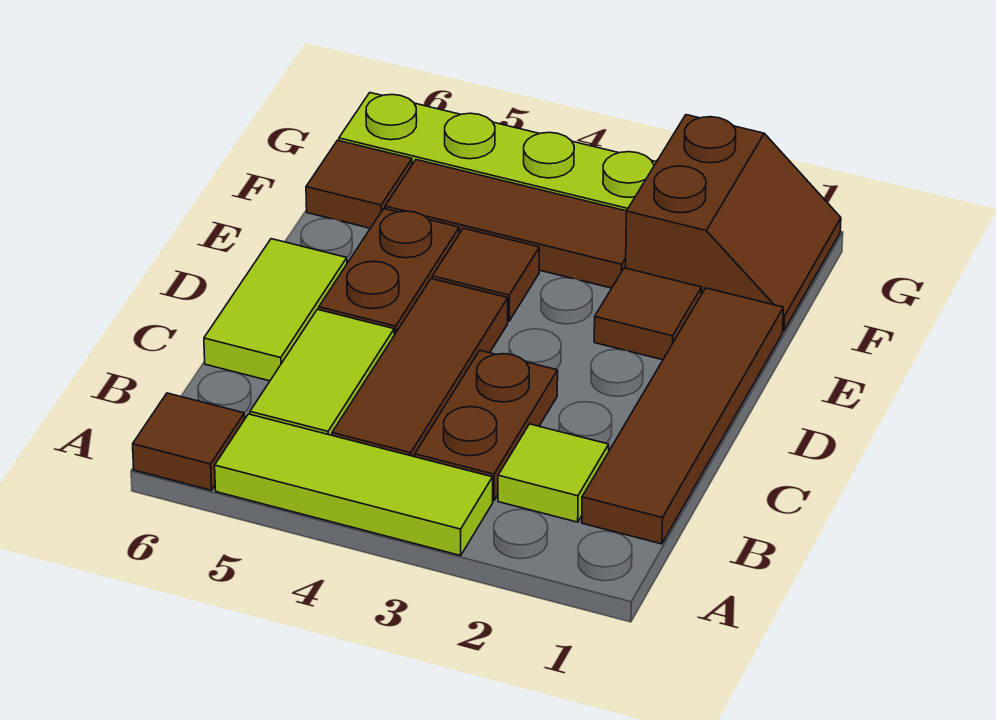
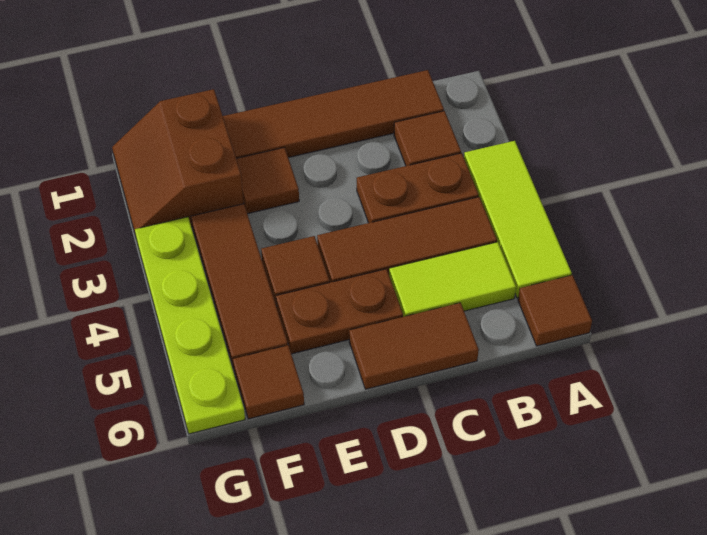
lime 1x1 tile [498,424,609,522] -> brown 1x1 tile [394,111,461,166]
lime 1x2 tile [204,239,347,381] -> brown 1x2 tile [349,303,479,389]
brown 2x2 slope [626,115,841,331] -> brown 2x2 slope turned to [112,89,244,236]

